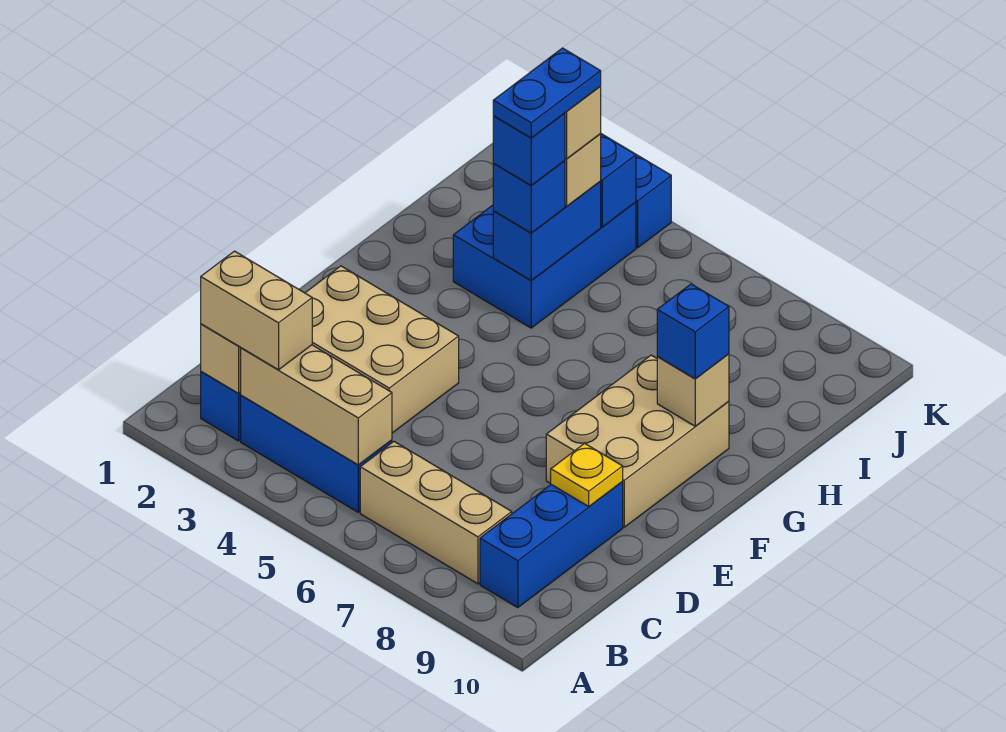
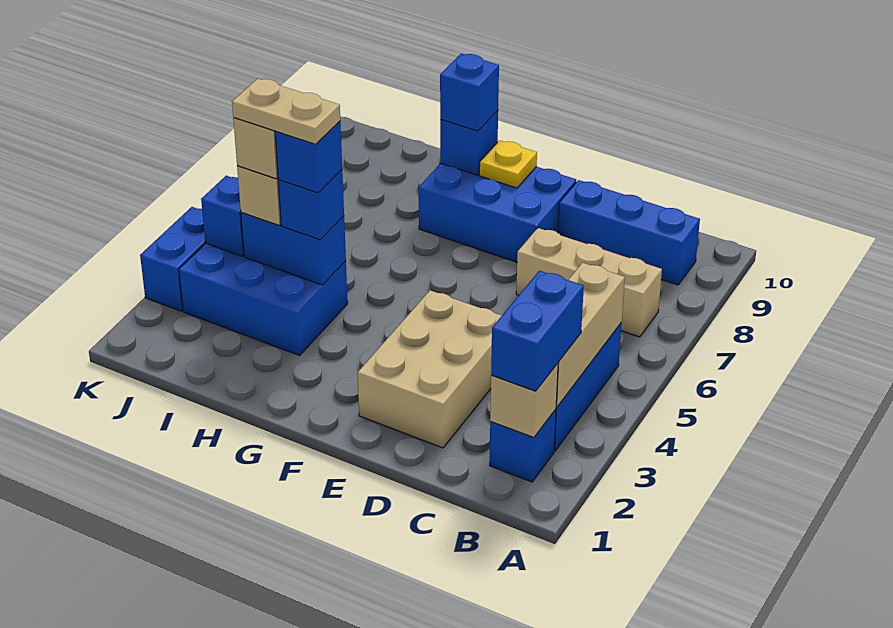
tan 1x2 brick [201,251,312,370] -> blue 1x2 brick [491,271,584,391]
tan 1x3 brick [360,442,512,584] -> tan 1x3 brick turned to [516,228,662,337]
yellow 1x1 plate [551,443,623,506] -> yellow 1x1 plate moved to [479,140,537,188]
tan 2x3 brick [546,355,729,527] -> blue 2x3 brick [419,164,576,262]
tan 1x1 brick [657,354,729,426] -> blue 1x1 brick [440,111,498,175]
blue 1x2 plate [493,48,601,138] -> tan 1x2 plate [232,79,340,144]

